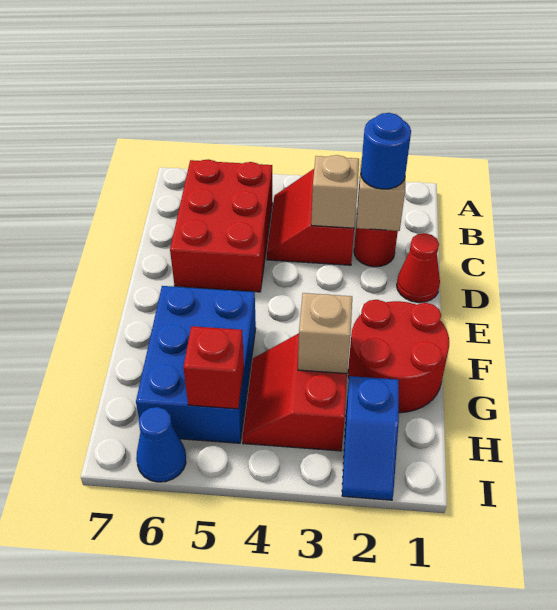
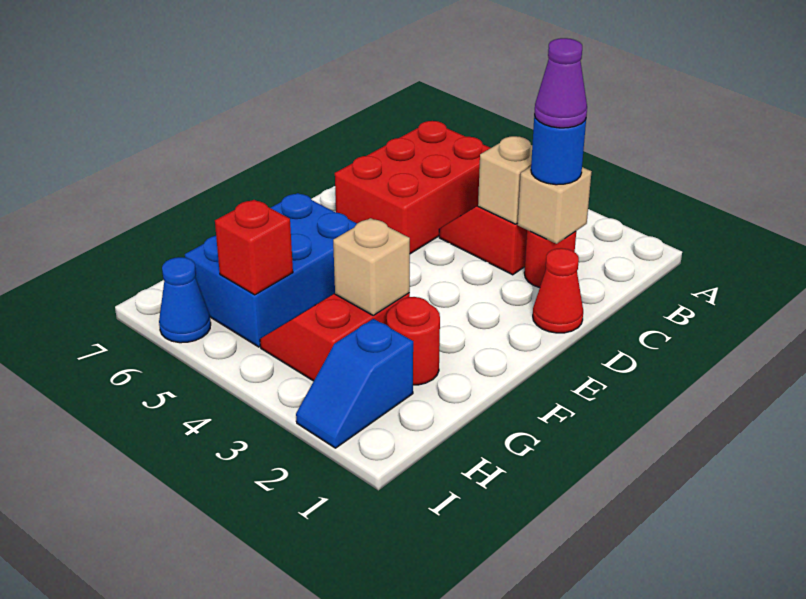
none -> purple 1x1 cone [534,38,587,128]
red 2x2 round brick [348,300,449,413] -> red 1x1 round brick [387,297,440,385]

